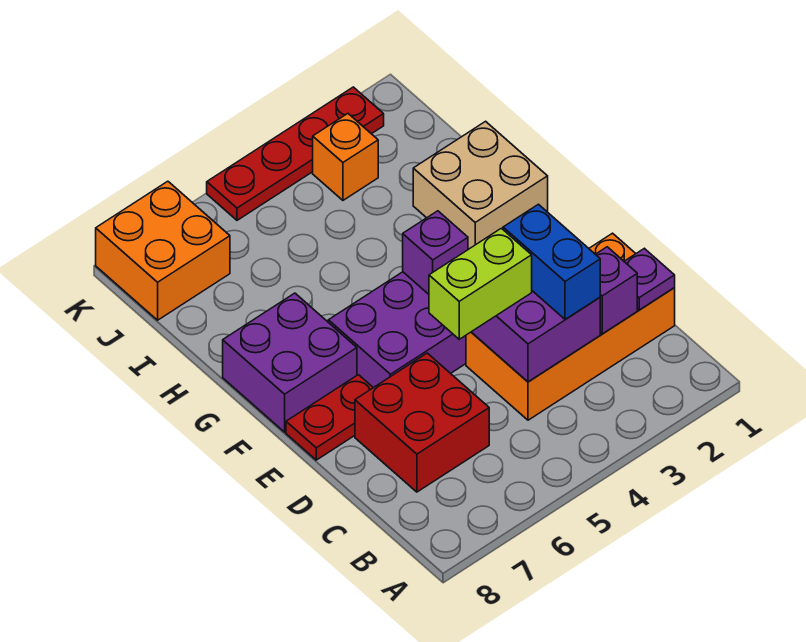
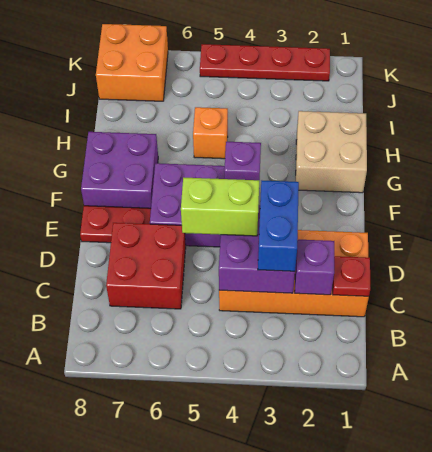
purple 1x1 plate [624,248,675,310] -> red 1x1 plate [333,256,370,296]
orange 1x1 brick [313,114,378,200] -> orange 1x1 brick moved to [193,107,228,159]

